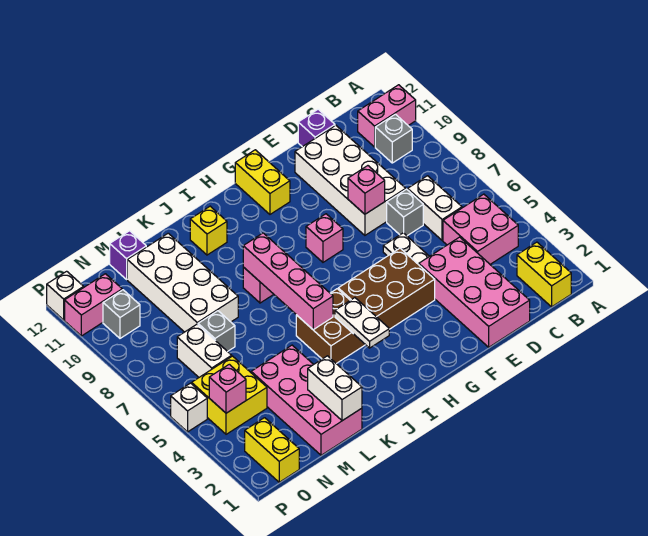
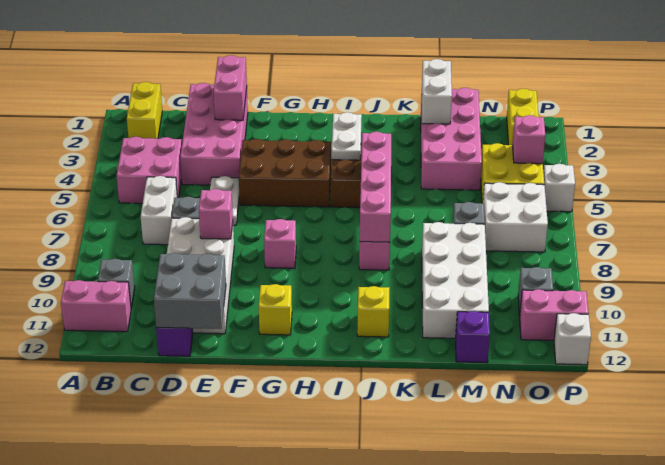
none -> grey 2x2 brick [154,253,226,329]
none -> pink 1x2 brick [214,55,247,120]
yellow 1x2 brick [235,150,290,214] -> yellow 1x1 brick [259,284,292,335]
white 1x2 brick [177,324,232,377] -> white 2x2 brick [483,182,548,252]

